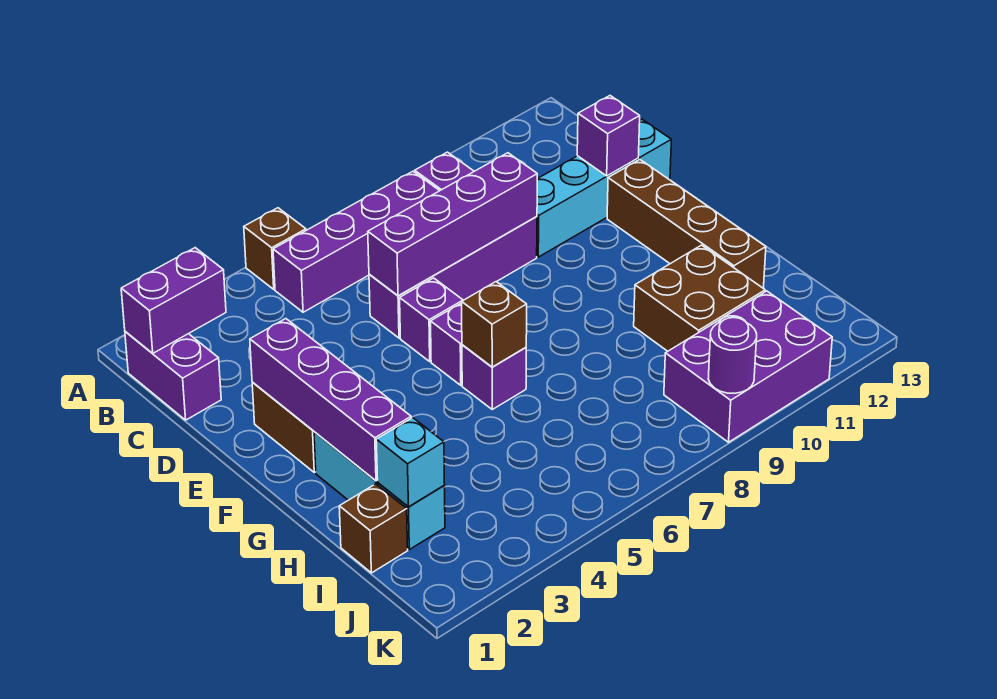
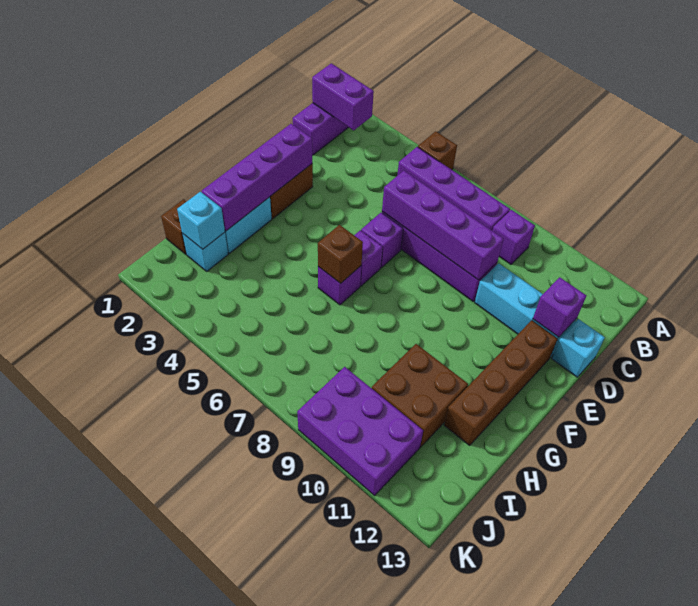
purple 1x1 round brick [708,318,757,393] -> none

